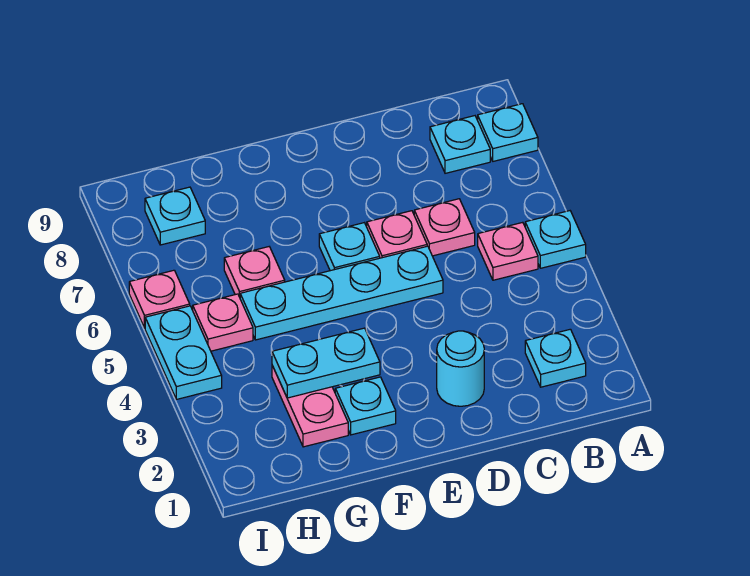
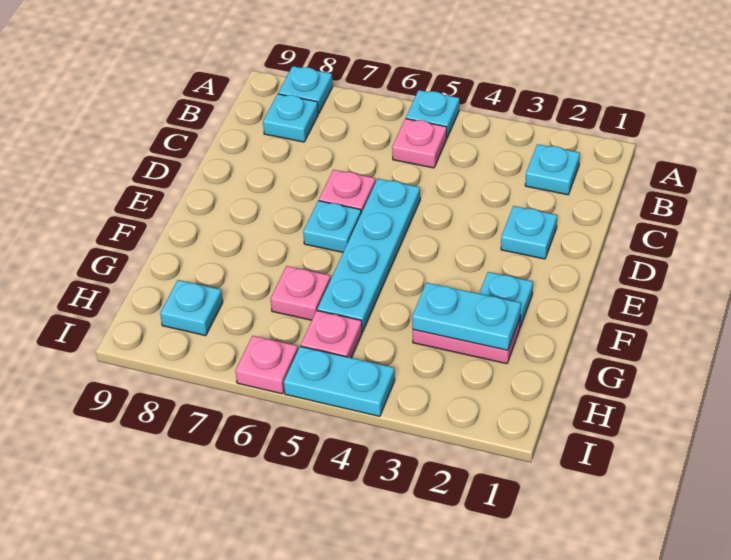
pink 1x1 plate [414,199,475,256] -> none
cyan 1x1 round brick [437,331,484,406] -> cyan 1x1 plate [501,206,557,259]
cyan 1x2 plate [272,328,380,398] -> cyan 1x2 plate turned to [412,283,521,350]

